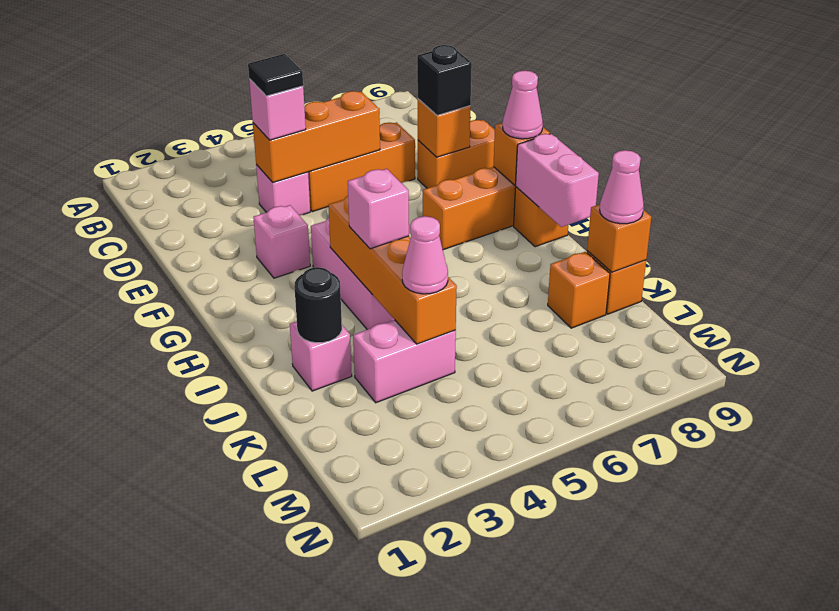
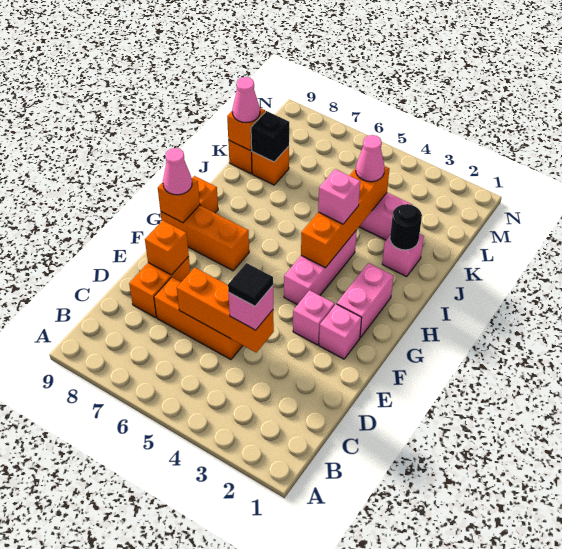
pink 1x1 brick [256,165,310,215] -> pink 1x1 brick moved to [319,304,362,359]
orange 1x2 brick [418,120,495,188] -> orange 1x2 brick turned to [129,256,190,318]
black 1x1 brick [417,45,472,115] -> black 1x1 brick moved to [251,111,289,162]
pink 1x2 brick [516,134,599,227] -> pink 1x2 brick moved to [337,263,393,338]

